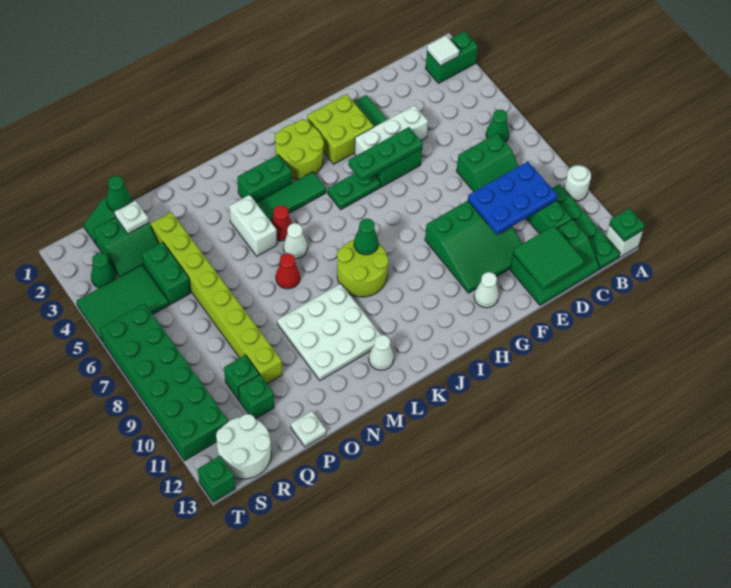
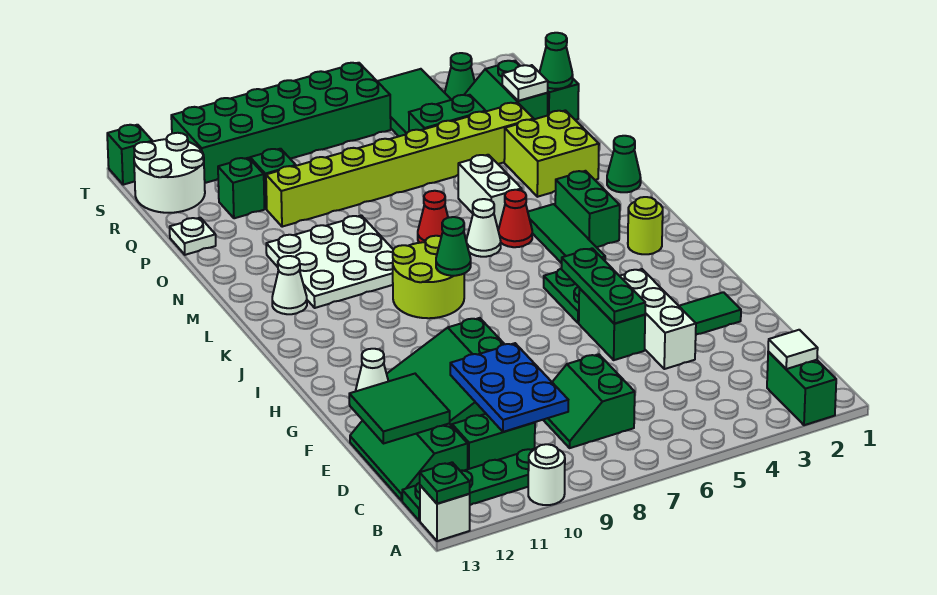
green 1x1 cone [486,110,509,142] -> green 1x1 cone moved to [607,136,641,192]
lime 2x2 brick [307,94,374,164] -> lime 2x2 brick moved to [504,110,599,197]
lime 2x2 round brick [275,120,324,179] -> lime 1x1 round brick [628,197,663,254]
white 1x2 brick [229,195,277,256] -> white 1x2 brick turned to [458,155,522,230]

